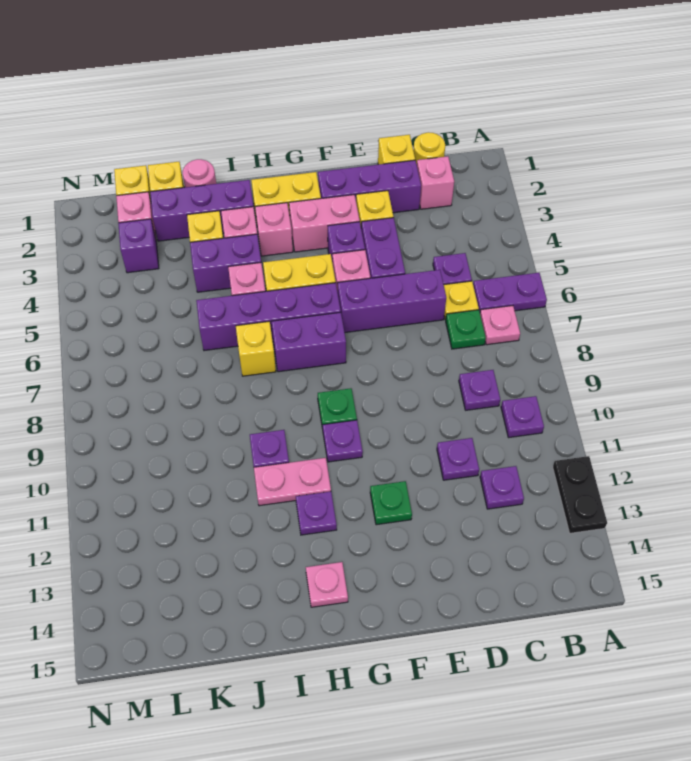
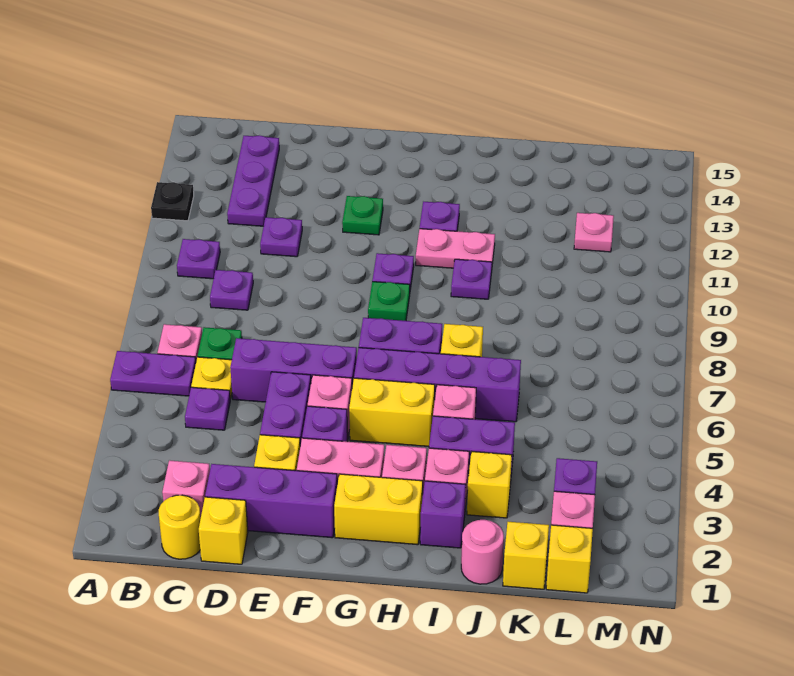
black 1x2 plate [553,456,607,533] -> black 1x1 plate [151,182,194,221]
purple 1x1 plate [480,466,524,509] -> purple 1x3 plate [227,135,279,226]
pink 1x1 plate [306,562,348,607] -> pink 1x1 plate moved to [574,213,614,252]
purple 1x3 brick [150,180,253,241] -> purple 1x1 brick [420,481,466,548]

